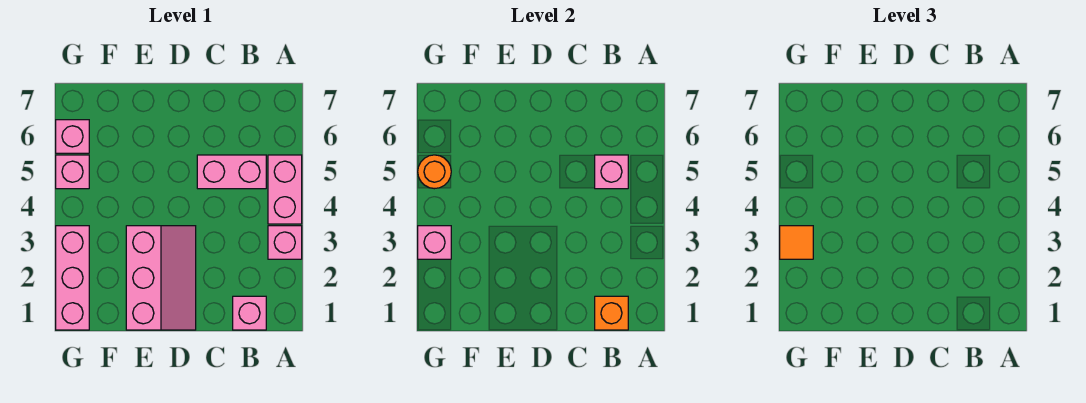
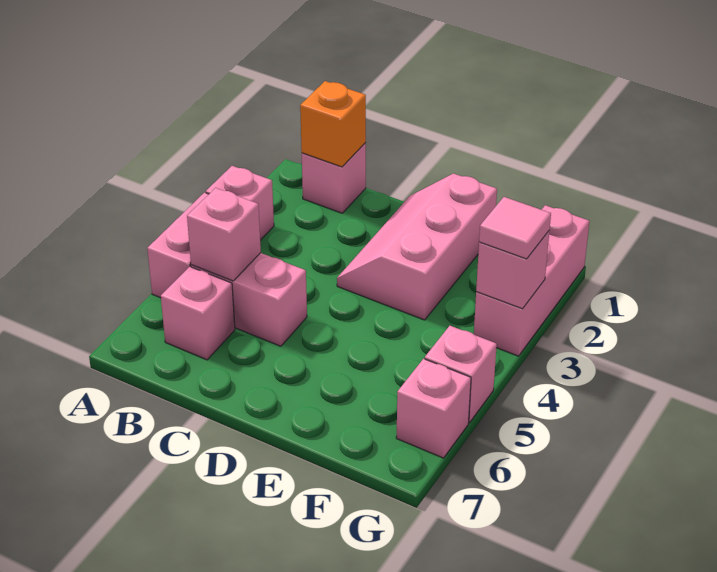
none -> pink 1x1 brick [161,267,235,360]
orange 1x1 tile [780,226,813,259] -> pink 1x1 tile [479,197,551,259]
orange 1x1 round brick [418,155,451,189] -> none

